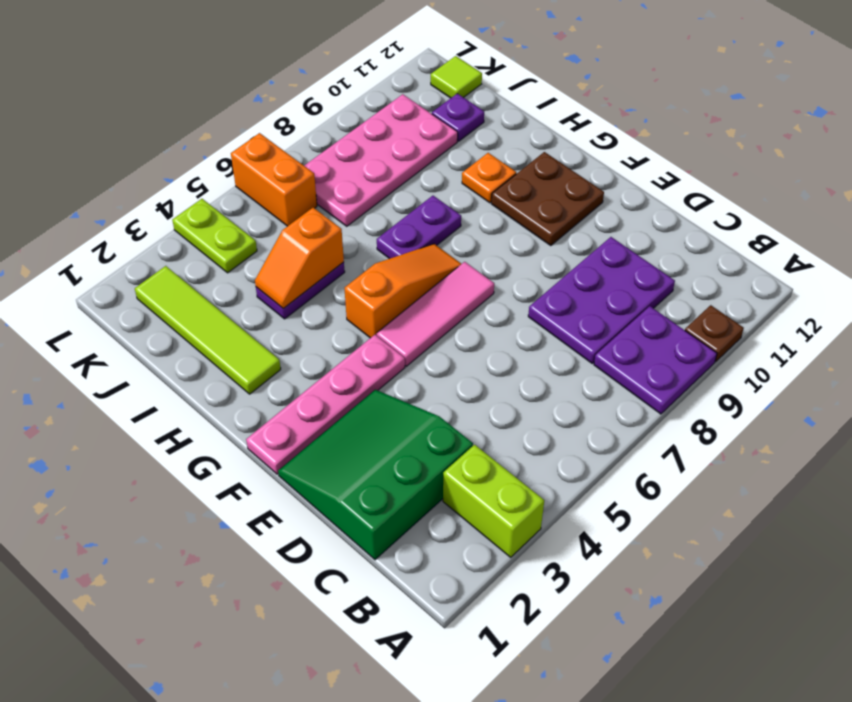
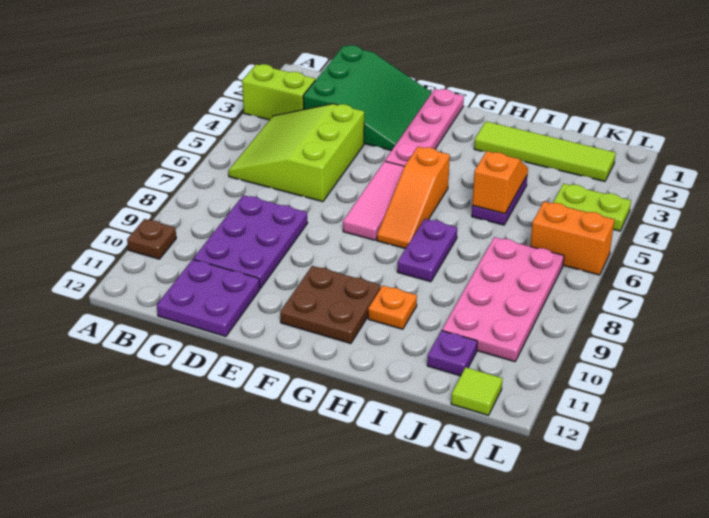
purple 2x2 plate [594,306,717,414] -> purple 2x2 plate moved to [157,259,260,336]
none -> lime 3x3 slope [228,104,364,202]

